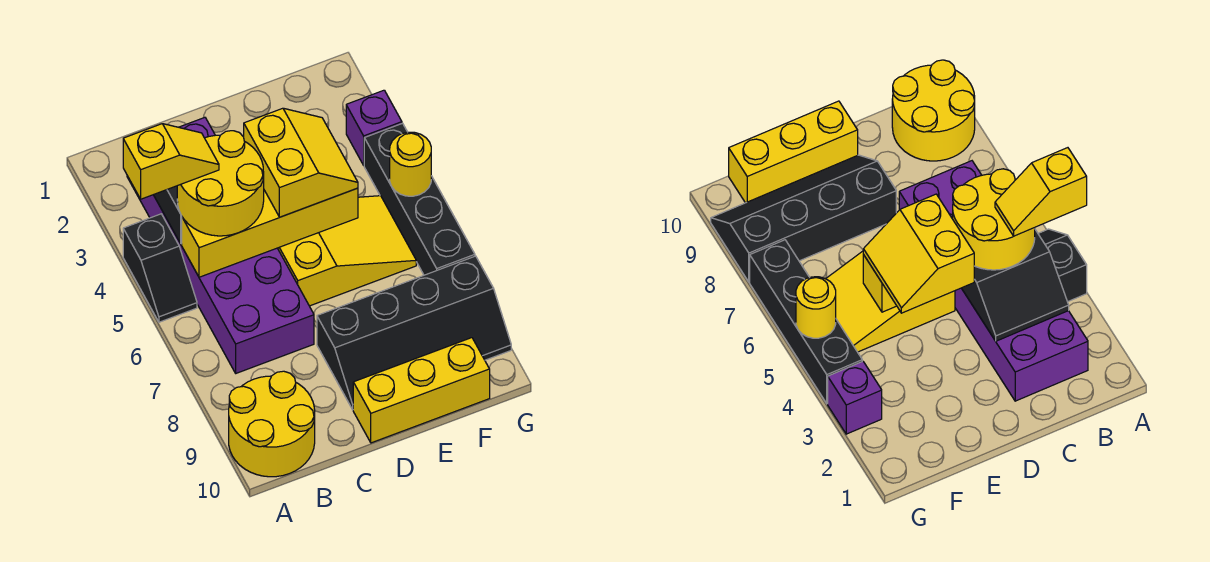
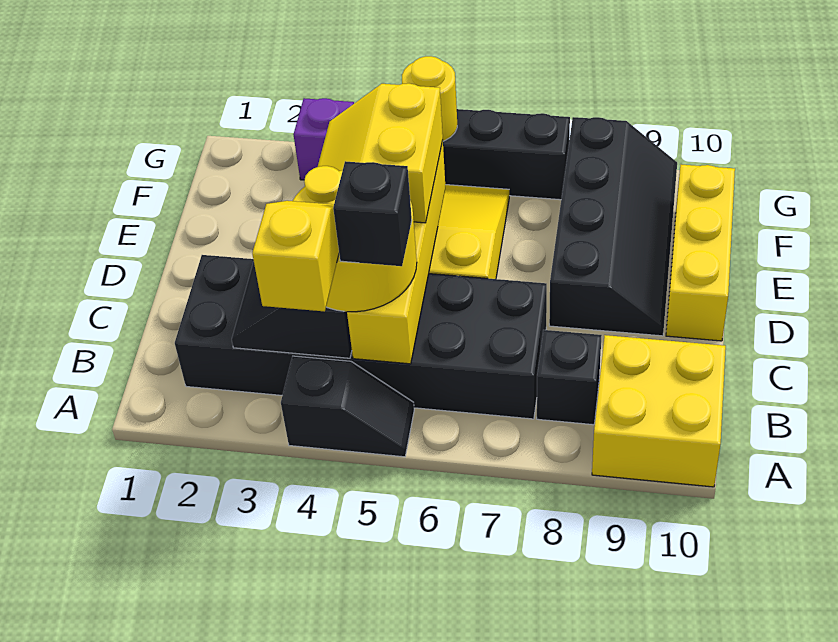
yellow 2x2 round brick [229,371,315,477] -> yellow 2x2 brick [592,335,726,487]
purple 2x6 brick [127,118,314,373] -> black 2x6 brick [175,255,547,419]
none -> black 1x1 brick [333,161,412,266]
none -> black 1x1 brick [537,330,602,425]
yellow 2x2 slope [244,108,358,217] -> yellow 2x2 slope turned to [318,83,443,223]

